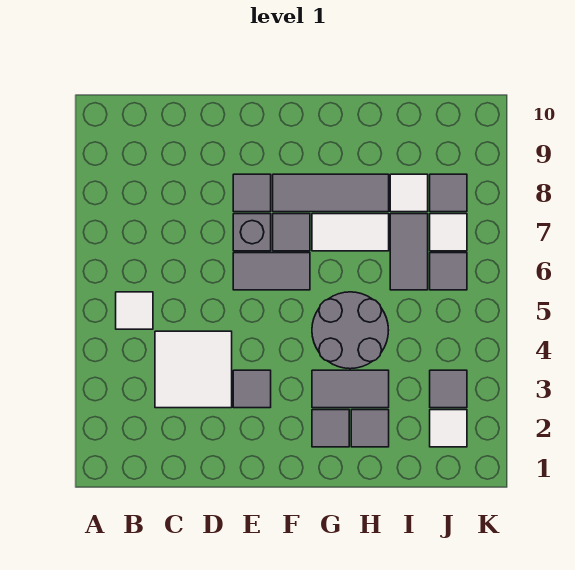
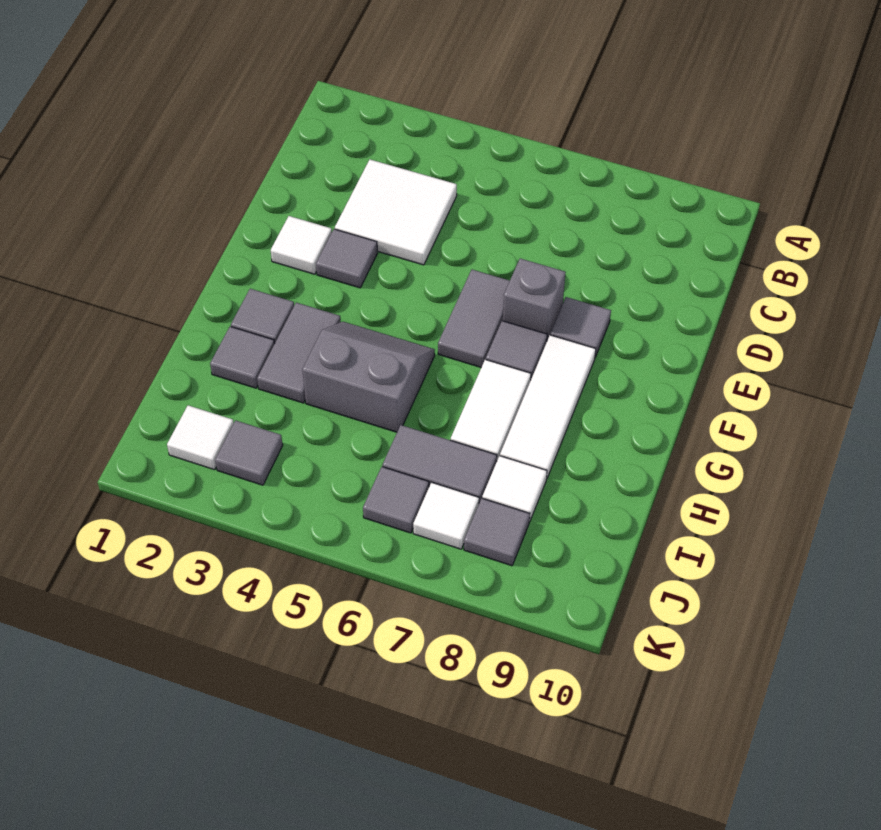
white 1x1 tile [116,292,153,329] -> white 1x1 tile moved to [271,216,332,274]
grey 1x3 tile [273,174,389,212] -> white 1x3 tile [500,335,596,479]
grey 2x2 round brick [312,292,389,369] -> grey 2x2 slope [302,322,435,432]

